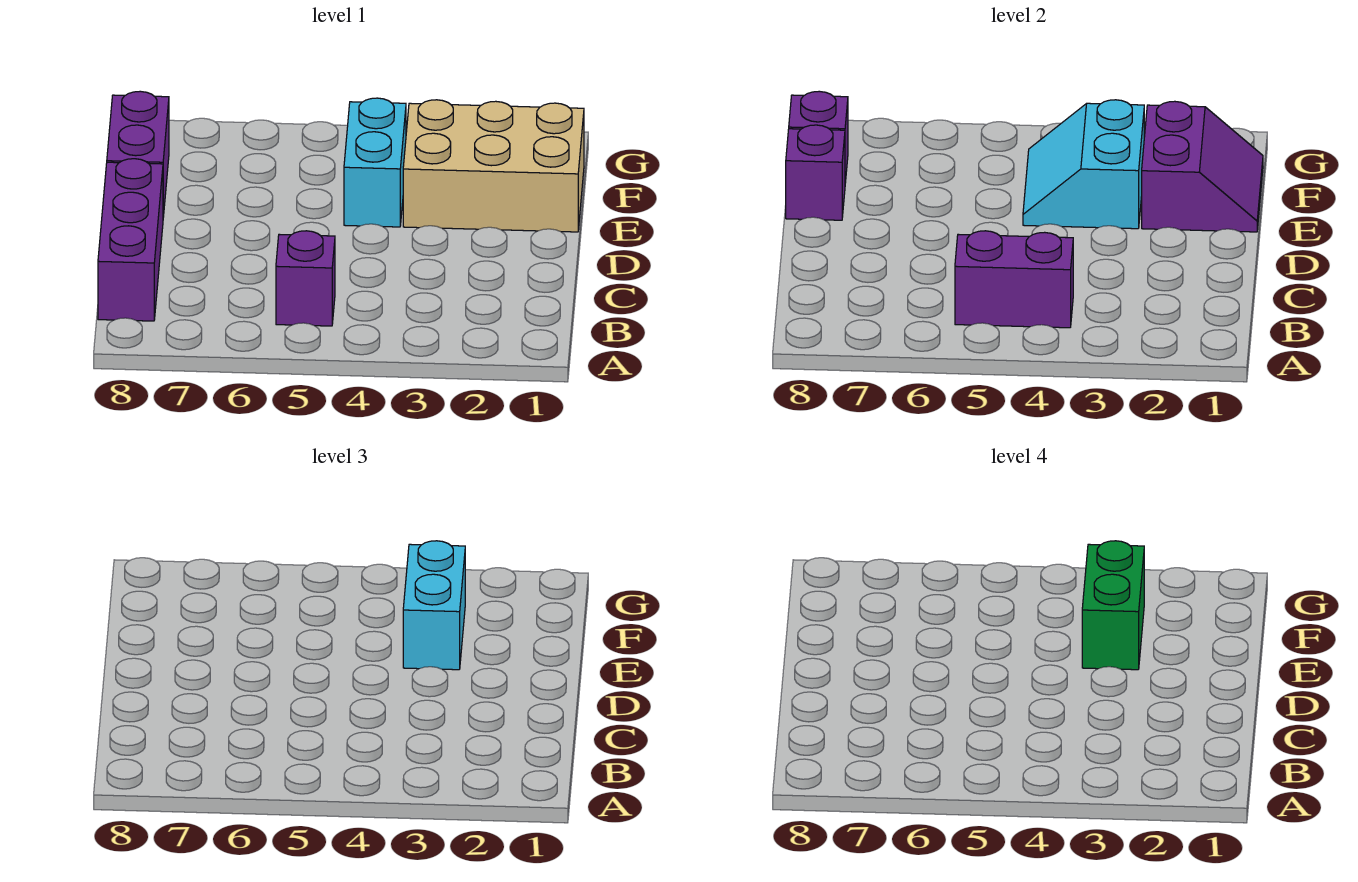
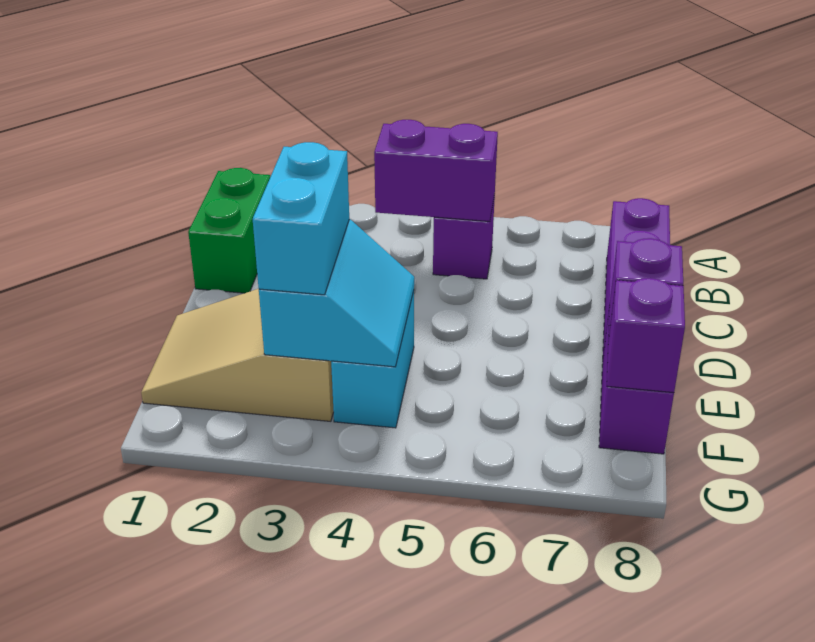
tan 2x3 brick [403,100,584,232] -> tan 2x3 slope [141,289,334,421]
purple 2x2 slope [1142,101,1263,232] -> none
green 1x2 brick [1082,541,1144,670] -> green 1x2 brick moved to [188,168,270,293]

